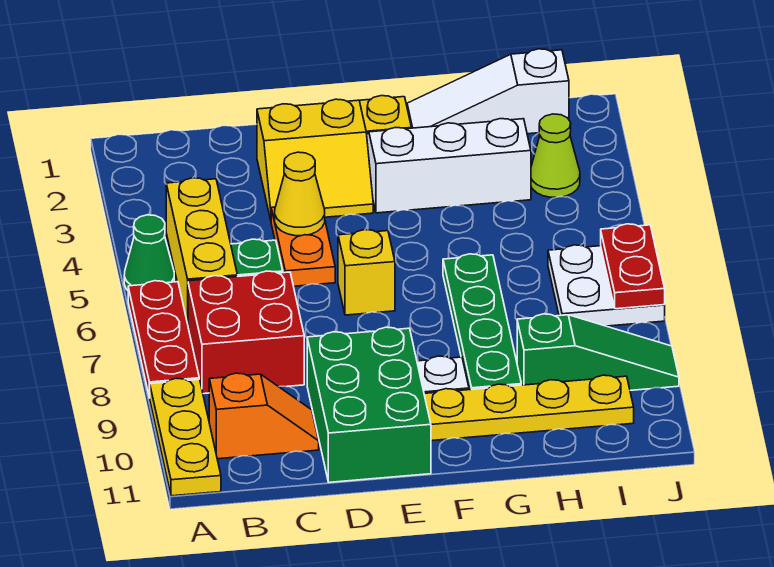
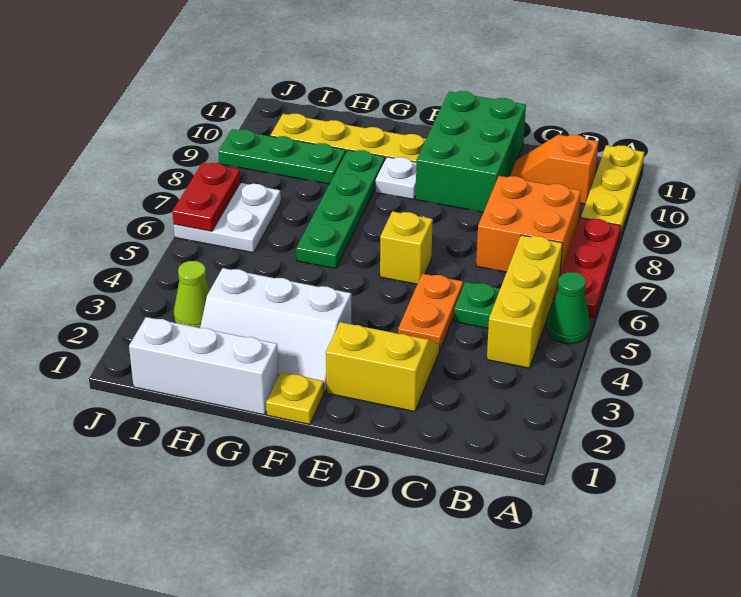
red 2x2 brick [188,271,304,394] -> orange 2x2 brick [476,176,581,276]
yellow 1x1 cone [275,152,325,236] -> none
white 1x3 slope [407,49,569,134] -> white 1x3 brick [129,317,279,415]
green 1x3 slope [517,314,679,390] -> green 1x3 plate [218,129,346,184]

